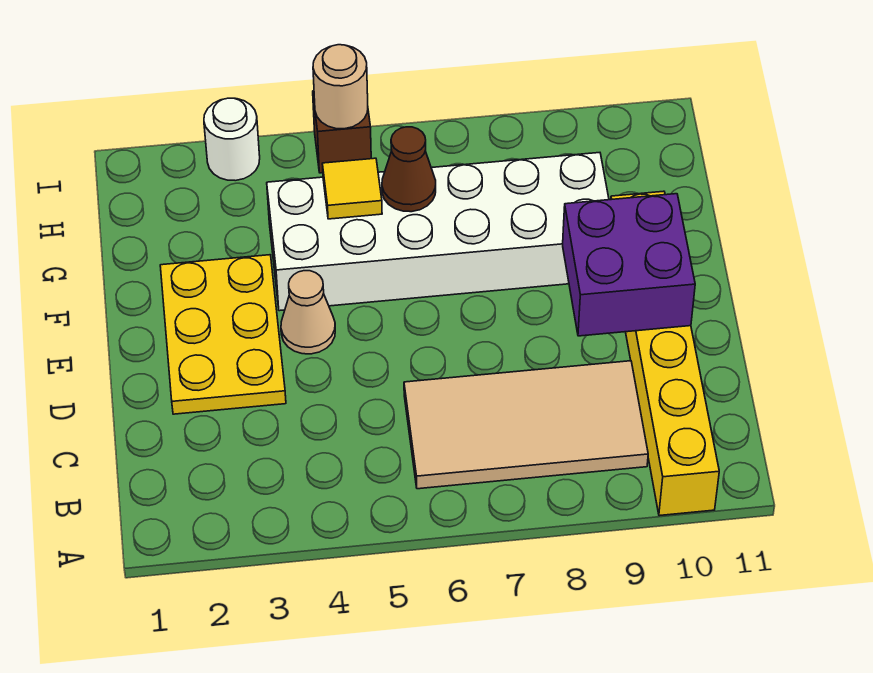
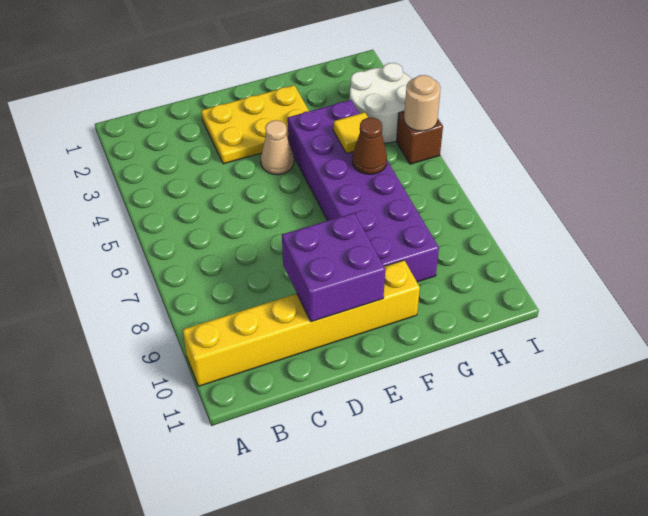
tan 2x4 tile [404,361,648,489] -> none
white 2x6 brick [267,153,609,311] -> purple 2x6 brick [288,100,439,282]
white 1x1 round brick [204,98,260,181] -> white 2x2 round brick [350,63,411,143]

